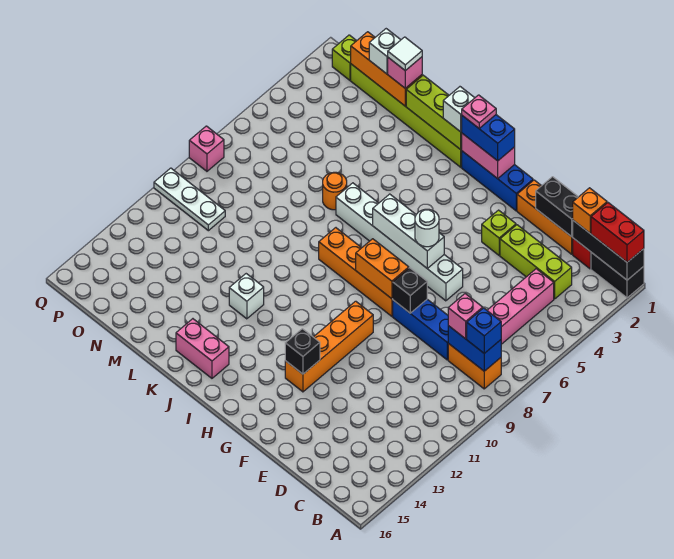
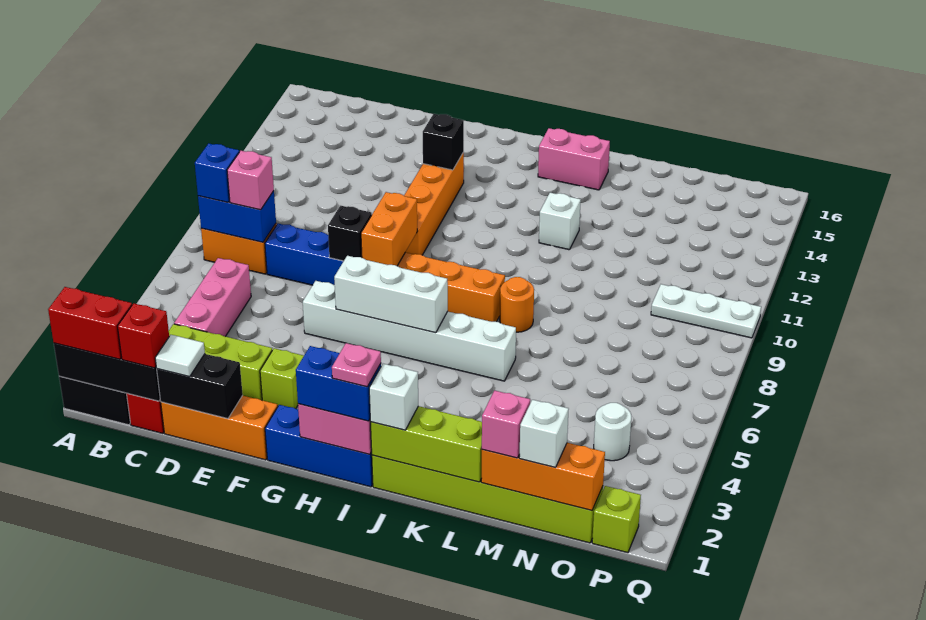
orange 1x1 brick [573,188,607,233] -> red 1x1 brick [117,303,169,368]
white 1x1 round brick [415,209,439,247] -> white 1x1 round brick moved to [594,403,632,461]
orange 1x2 brick [356,239,409,299] -> orange 1x2 brick turned to [361,192,417,266]
orange 1x1 round brick [323,172,347,210] -> orange 1x1 round brick moved to [500,277,534,332]
white 1x1 tile [388,37,422,71] -> white 1x1 tile moved to [155,335,205,377]
pink 1x1 brick [189,126,224,171] -> none

